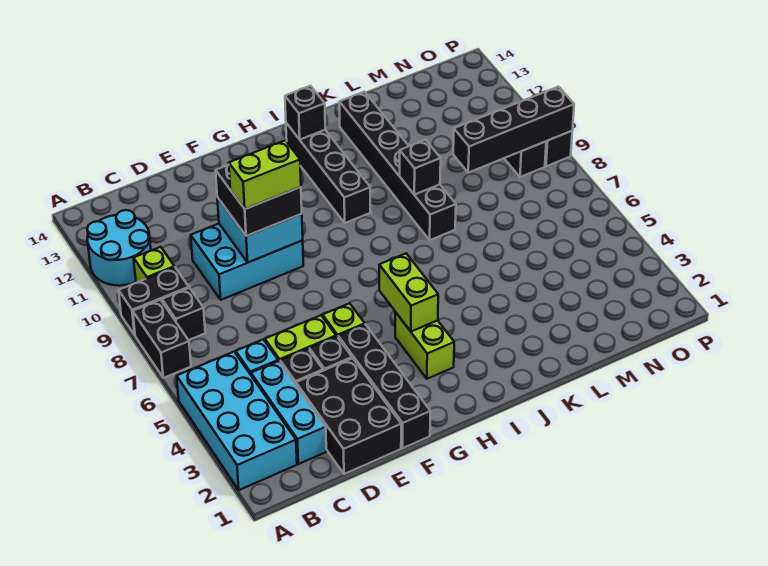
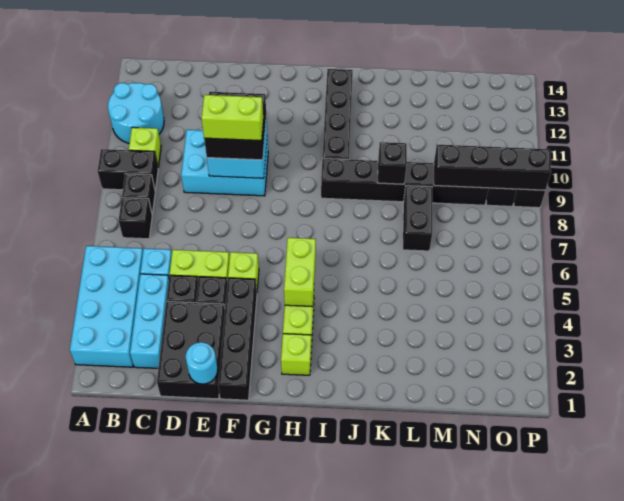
black 1x2 brick [133,300,191,378] -> black 1x2 brick moved to [403,186,432,251]
none -> cyan 1x1 round brick [186,342,218,384]
none -> lime 1x1 brick [281,334,311,375]
black 1x1 brick [285,86,325,139] -> black 1x1 brick moved to [119,198,152,239]
black 1x6 brick [339,92,456,240] -> black 1x6 brick turned to [321,158,489,205]

